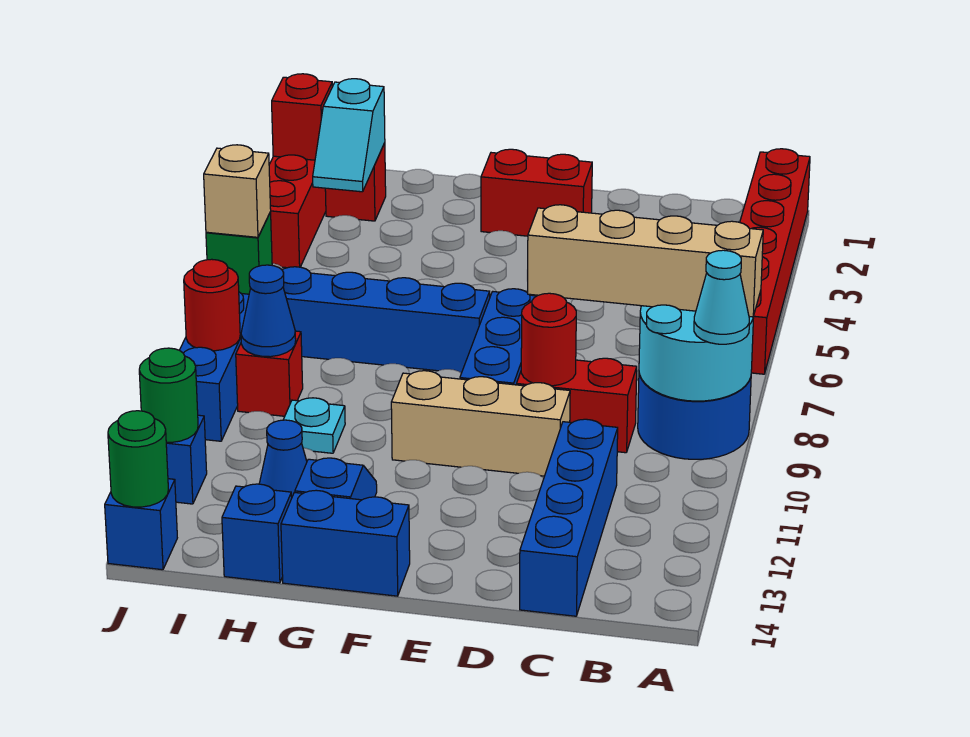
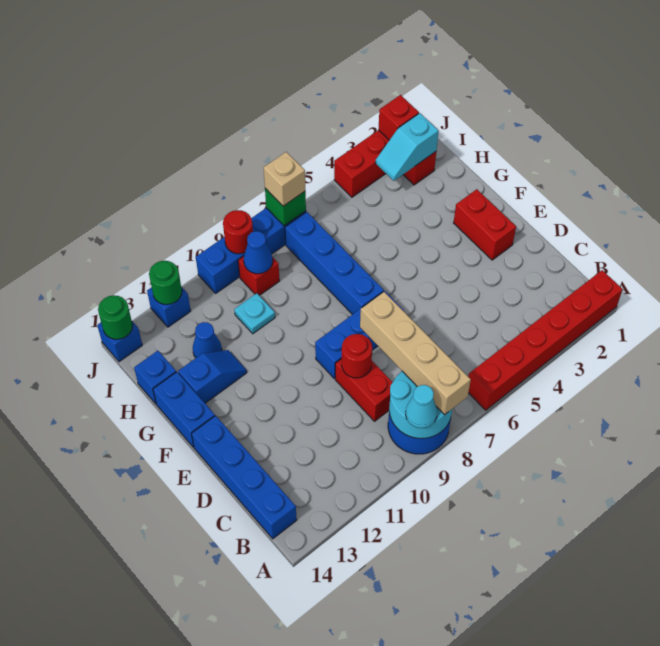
blue 1x4 brick [520,419,618,616] -> blue 1x4 brick turned to [192,416,297,539]
tan 1x3 brick [391,371,570,476] -> none

